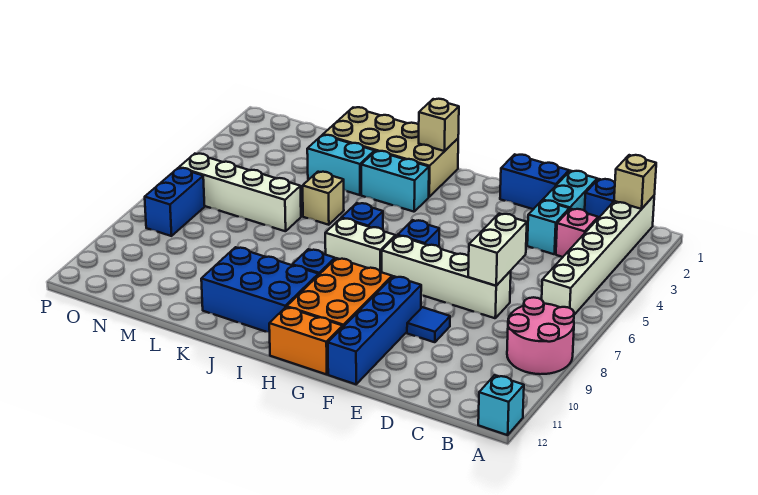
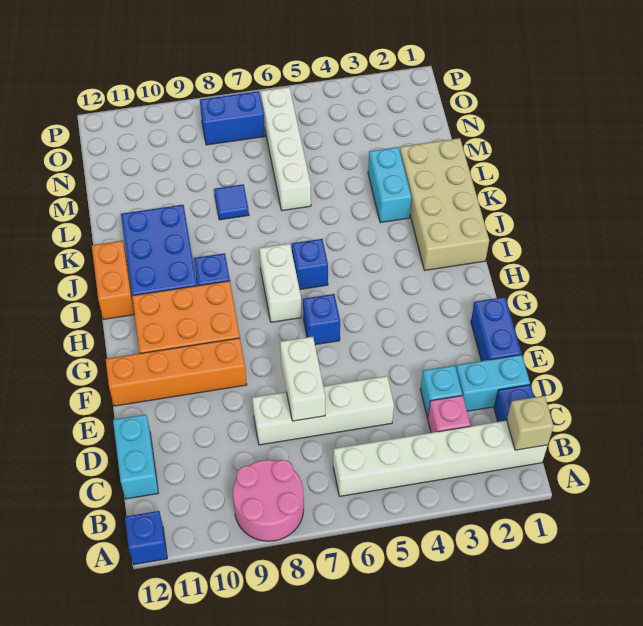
cyan 1x1 brick [478,375,524,435] -> blue 1x1 brick [125,511,167,564]
white 1x2 brick [468,214,527,286] -> white 1x2 brick turned to [280,337,326,421]
white 1x4 brick [382,235,511,318] -> white 1x4 brick turned to [252,376,394,445]
blue 1x1 tile [407,307,450,342] -> blue 1x1 tile moved to [214,184,249,220]
blue 1x4 brick [328,276,421,384] -> orange 1x4 brick [106,338,247,406]
orange 1x2 brick [269,307,343,374] -> orange 1x2 brick moved to [92,241,134,319]
tan 1x1 brick [419,99,459,151] -> none
cyan 1x2 brick [361,151,429,212] -> cyan 1x2 brick moved to [113,414,158,499]
tan 1x1 brick [303,172,344,225] -> none

